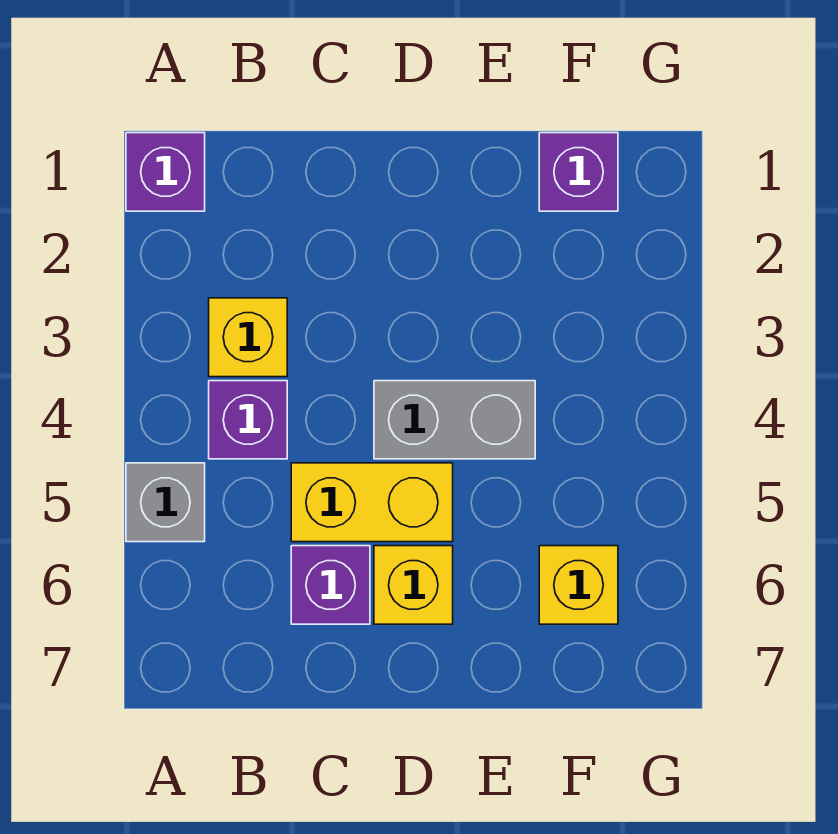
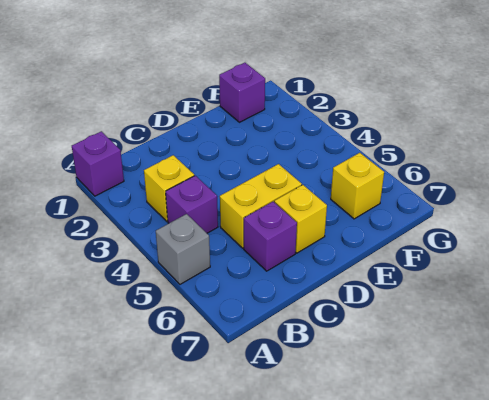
grey 1x2 brick [374,381,535,459] -> none

